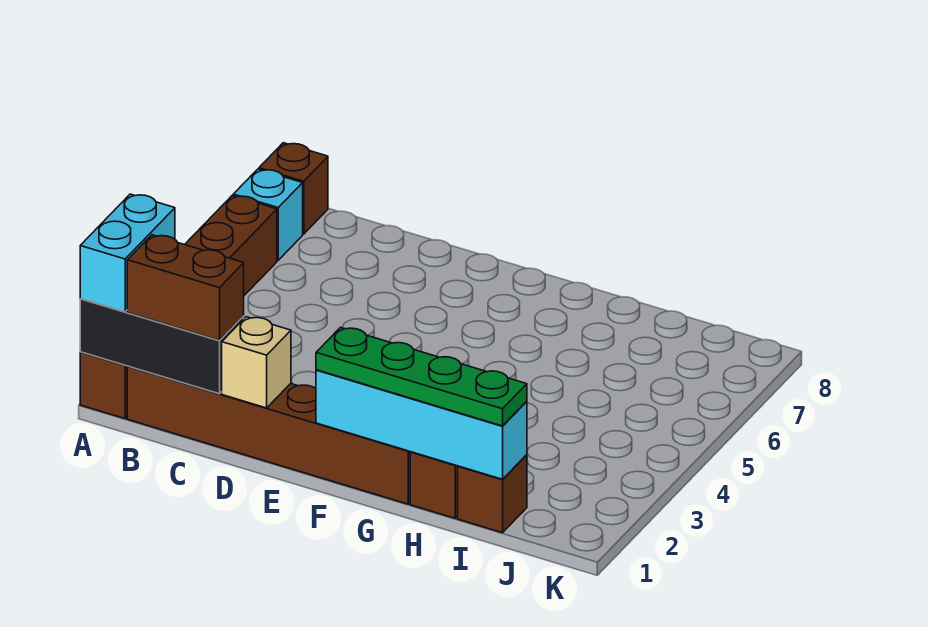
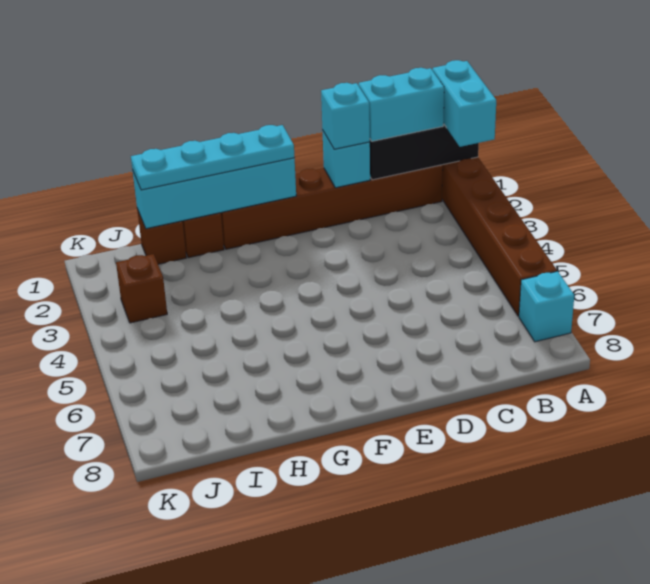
brown 1x1 brick [259,143,328,234] -> brown 1x1 brick moved to [116,254,167,323]
brown 1x2 brick [127,235,244,340] -> cyan 1x2 brick [359,68,444,141]
tan 1x1 brick [222,317,291,408] -> cyan 1x1 brick [322,130,370,188]
none -> cyan 1x1 brick [321,83,370,149]
green 1x4 plate [316,327,527,426] -> cyan 1x4 plate [131,125,295,190]

